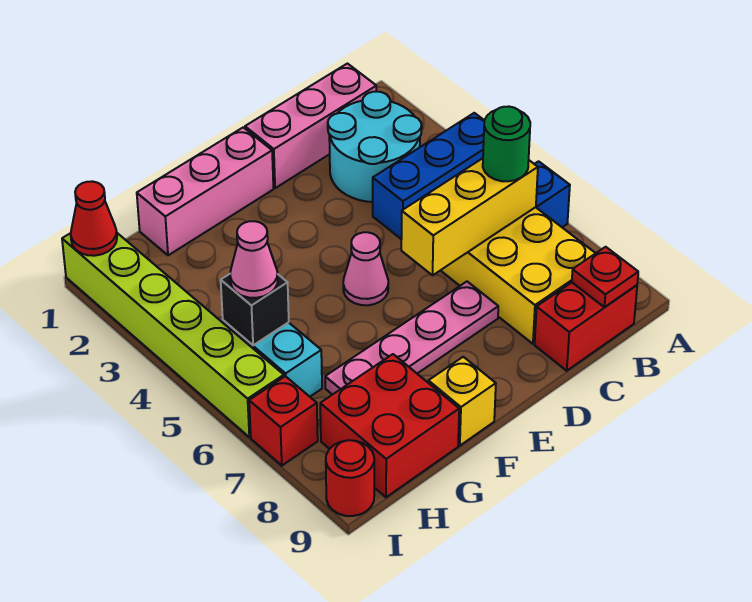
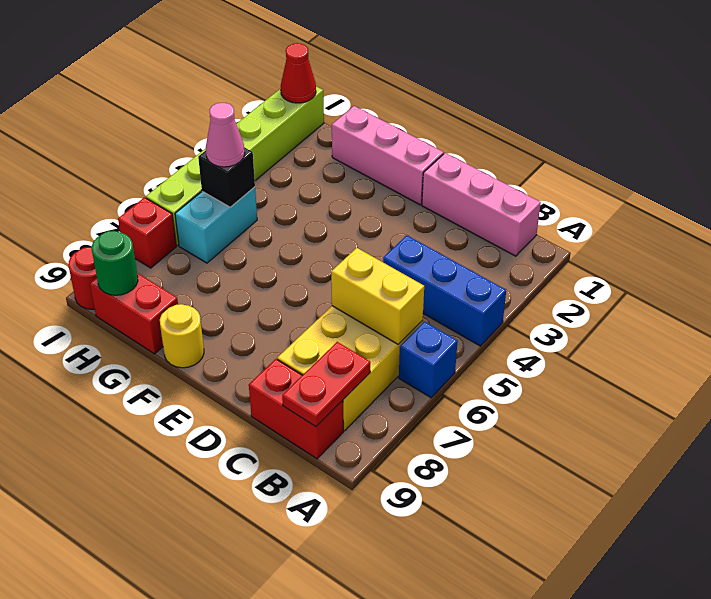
cyan 2x2 round brick [328,92,422,202] -> none
yellow 1x3 brick [401,158,538,275] -> yellow 1x2 brick [331,248,424,344]
green 1x1 round brick [483,107,530,181] -> green 1x1 round brick moved to [92,231,138,295]
red 1x1 plate [572,247,638,307] -> red 1x2 plate [282,342,370,427]
pink 1x4 plate [325,282,498,395] -> none
pink 1x1 cone [343,232,388,305] -> none
yellow 1x1 brick [428,357,496,446] -> yellow 1x1 round brick [160,304,204,368]
red 2x2 brick [320,354,459,497] -> red 1x2 brick [90,273,178,354]

